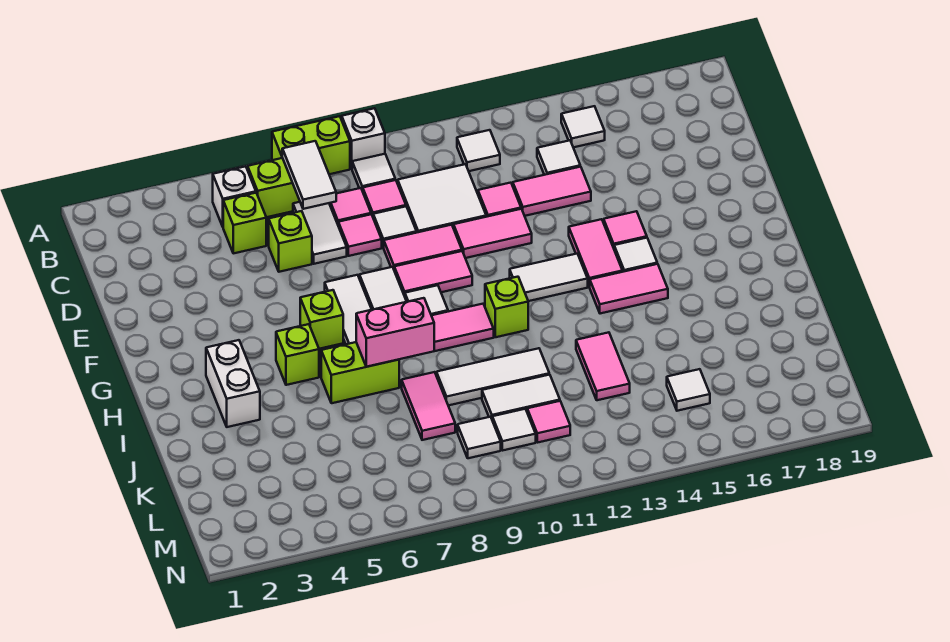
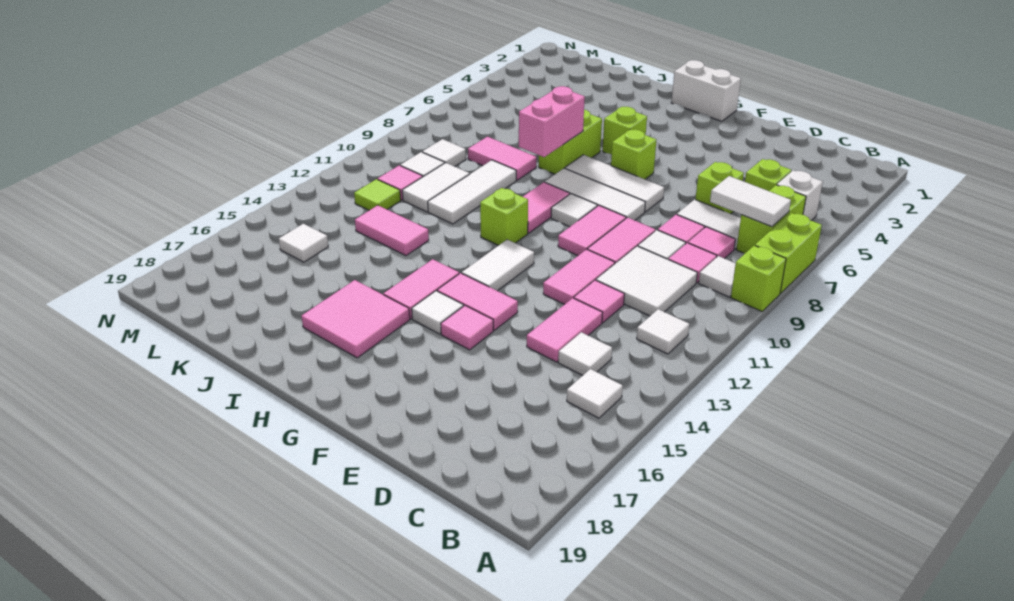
white 1x1 brick [342,108,385,168] -> lime 1x1 brick [731,245,786,311]
white 1x2 brick [206,340,260,427] -> white 1x2 brick moved to [671,60,741,121]
none -> pink 2x2 tile [302,280,410,358]
none -> lime 1x1 tile [354,179,401,210]

